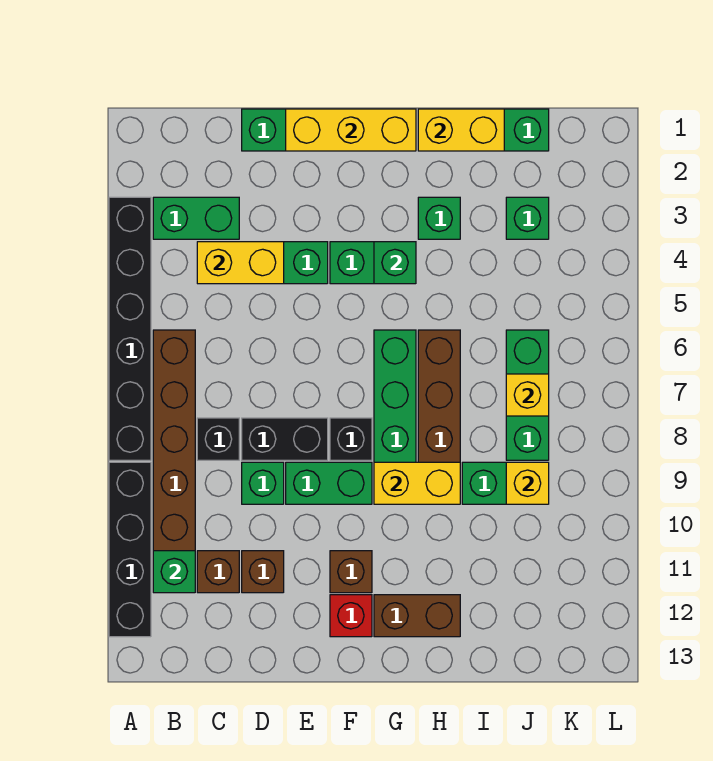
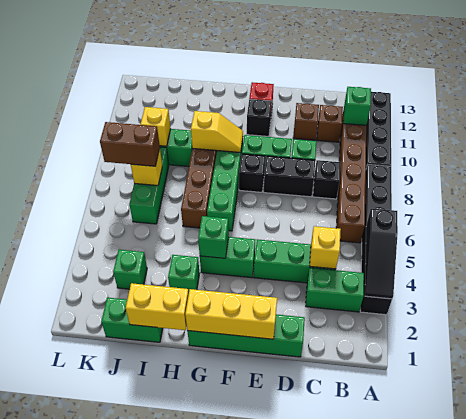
none -> black 1x3 slope [365,209,398,299]
yellow 1x2 brick [197,242,284,284] -> yellow 1x1 brick [310,226,341,269]
brown 1x1 brick [330,551,372,593] -> black 1x1 brick [247,99,272,136]
yellow 1x2 brick [374,462,460,504] -> yellow 1x2 slope [191,111,243,153]
brown 1x2 brick [374,595,460,637] -> brown 1x2 brick moved to [100,122,160,166]

